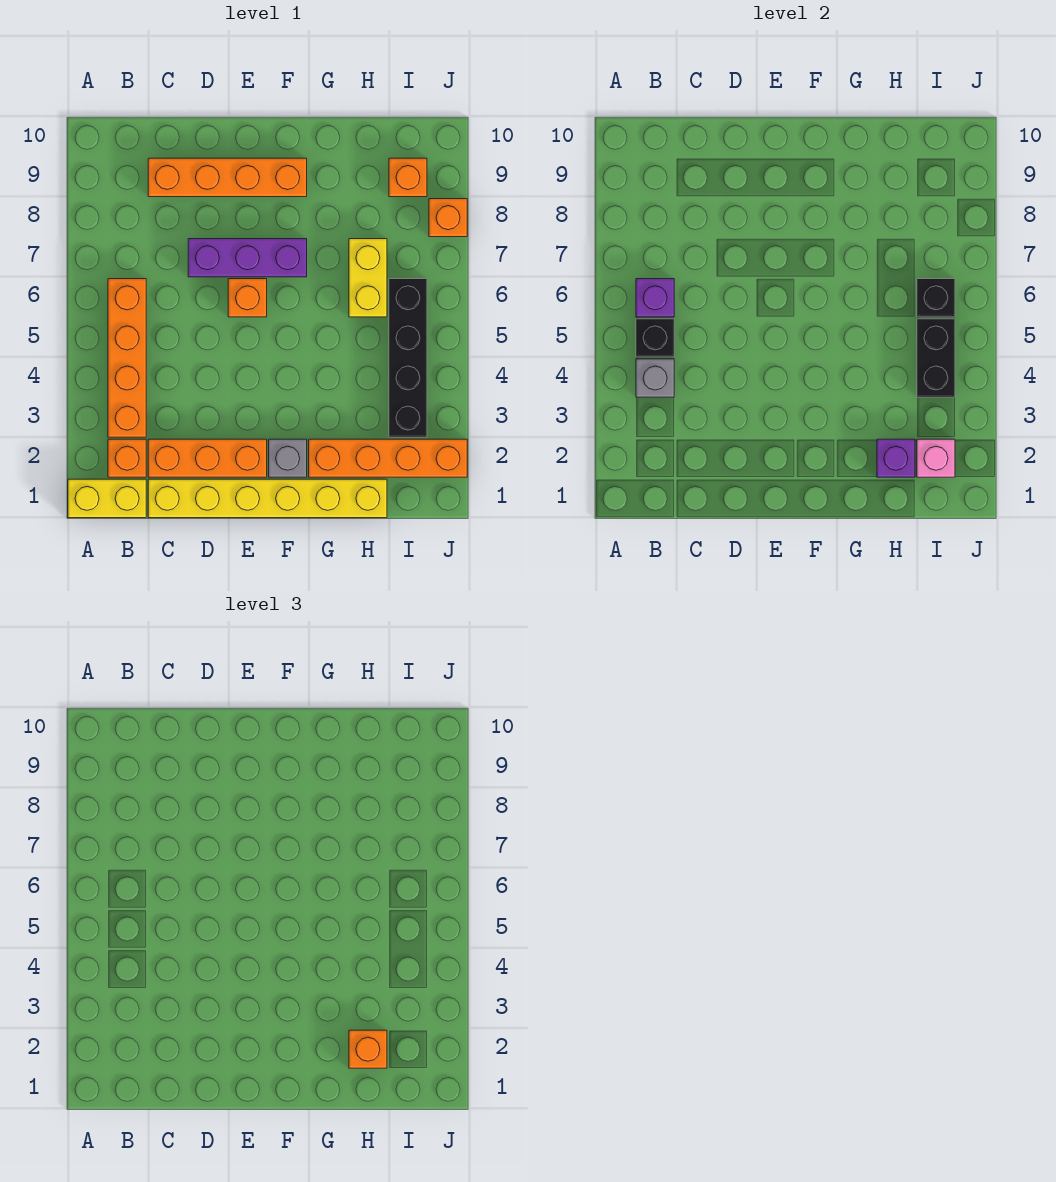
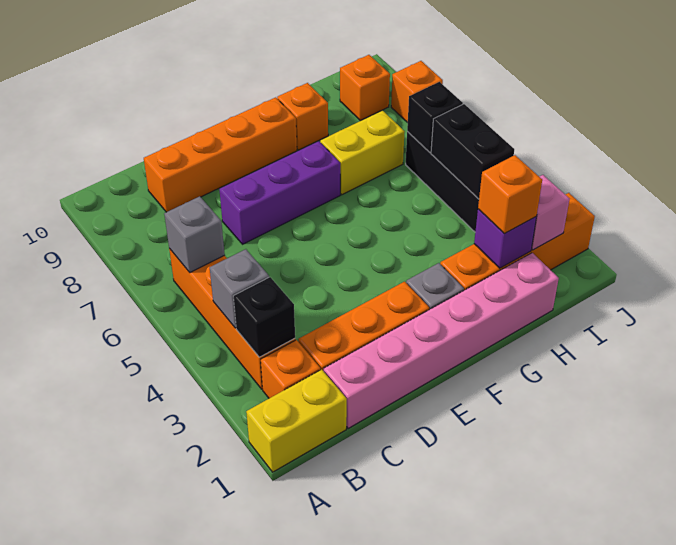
black 1x1 brick [636,319,674,357] -> black 1x1 brick moved to [233,277,295,357]
purple 1x1 brick [636,279,674,317] -> grey 1x1 brick [164,196,225,272]
yellow 1x6 brick [148,479,387,518] -> pink 1x6 brick [324,253,559,428]
orange 1x1 brick [228,279,267,317] -> orange 1x1 brick moved to [277,83,328,150]
yellow 1x2 brick [349,239,387,317] -> yellow 1x2 brick turned to [320,110,405,195]

